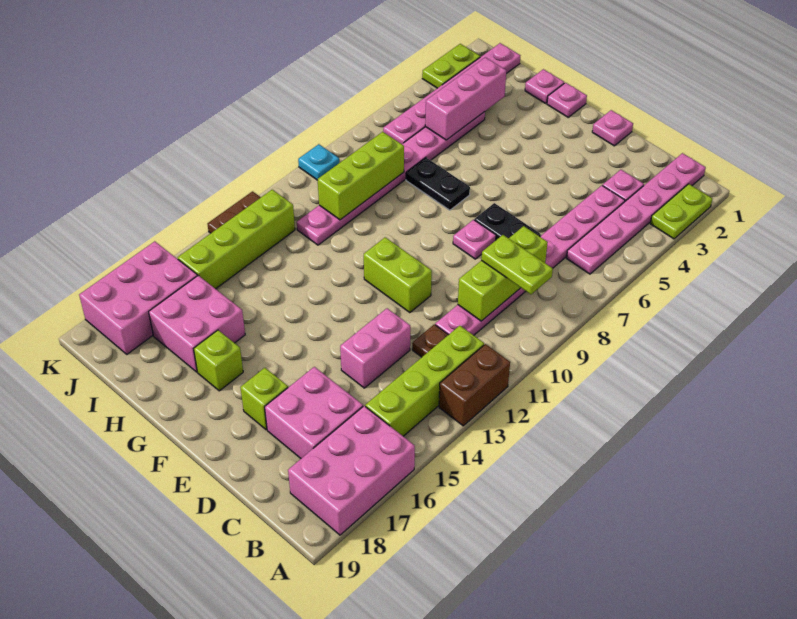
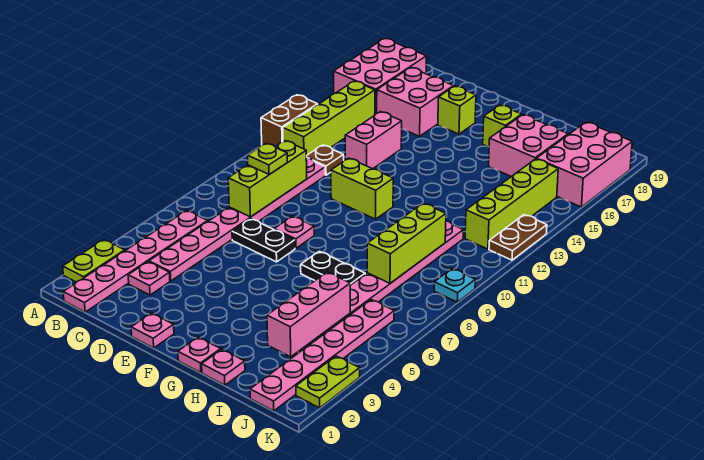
lime 1x2 plate [481,235,553,294] -> lime 1x1 plate [248,143,287,175]

